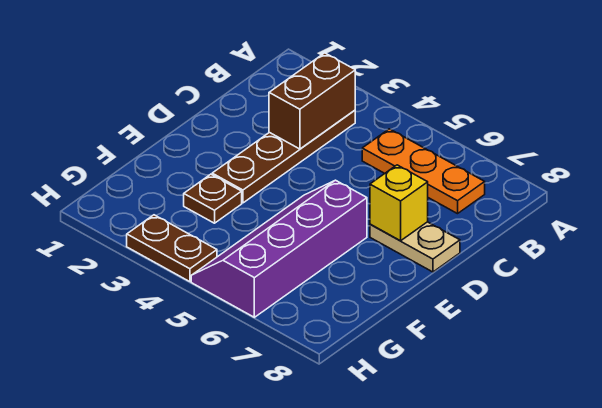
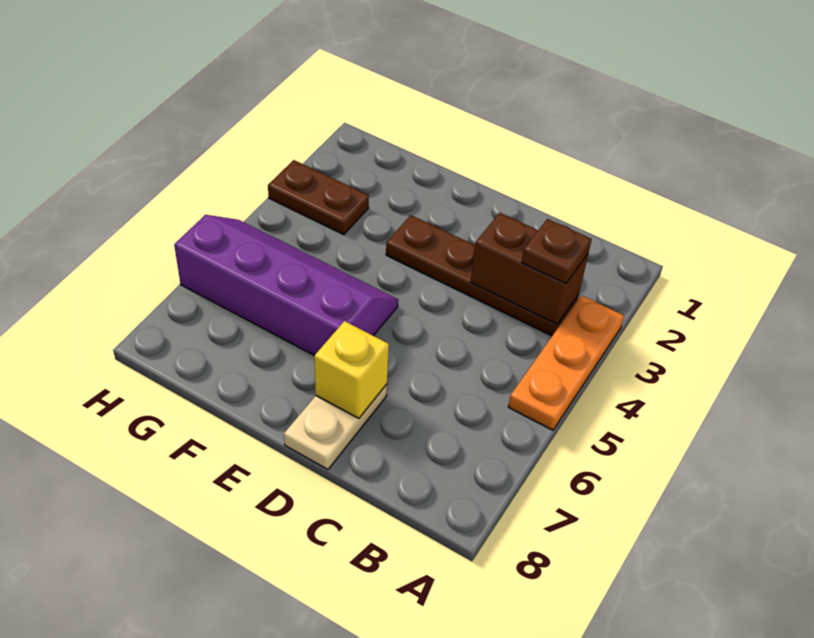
orange 1x3 plate [362,129,485,214] -> orange 1x3 plate moved to [508,295,624,430]
brown 1x1 plate [184,174,242,223] -> brown 1x1 plate moved to [522,219,592,283]
brown 1x2 plate [127,215,217,282] -> brown 1x2 plate turned to [268,160,369,235]

